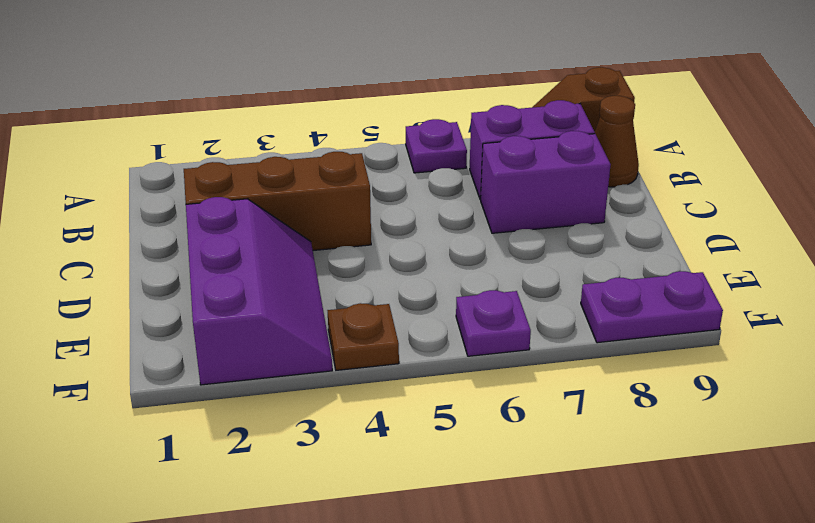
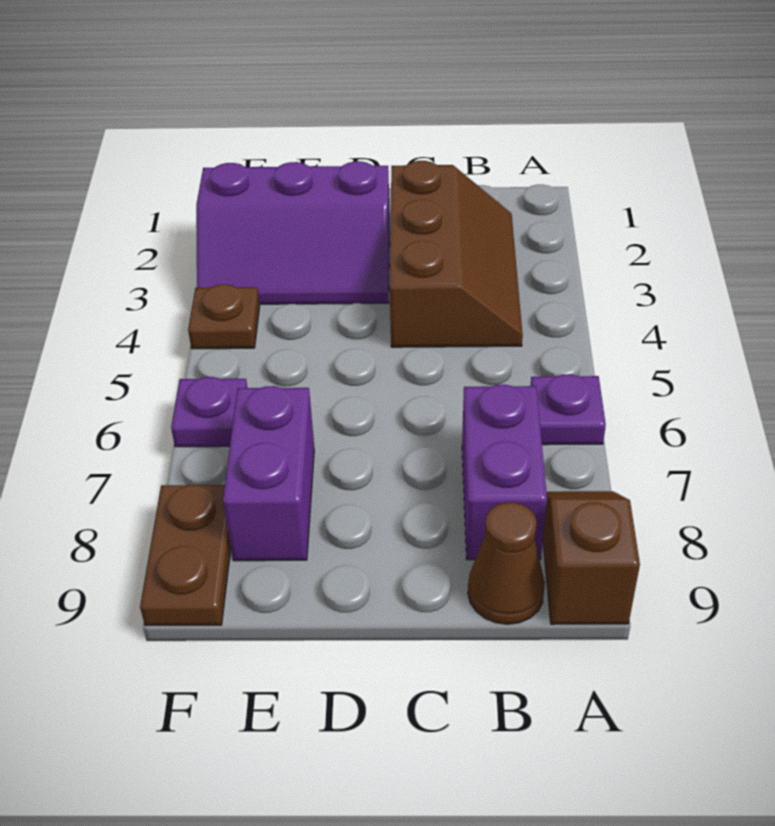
purple 1x2 brick [481,131,611,233] -> purple 1x2 brick moved to [223,386,314,561]
purple 1x2 plate [581,271,723,343] -> brown 1x2 plate [140,485,231,625]

